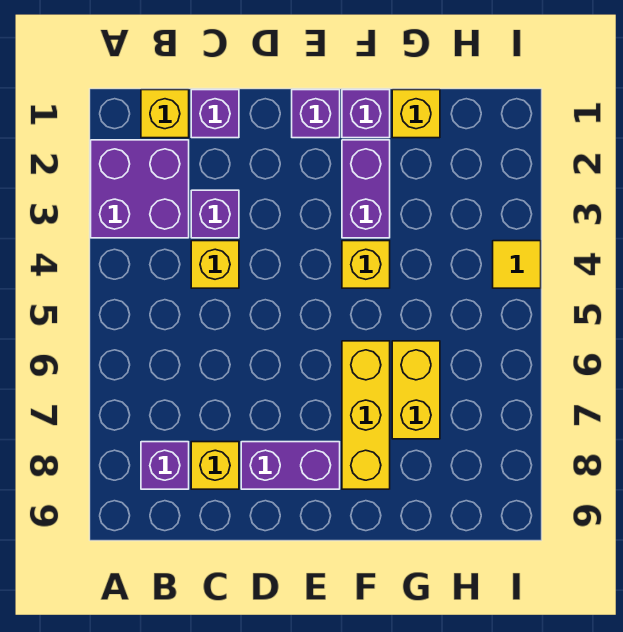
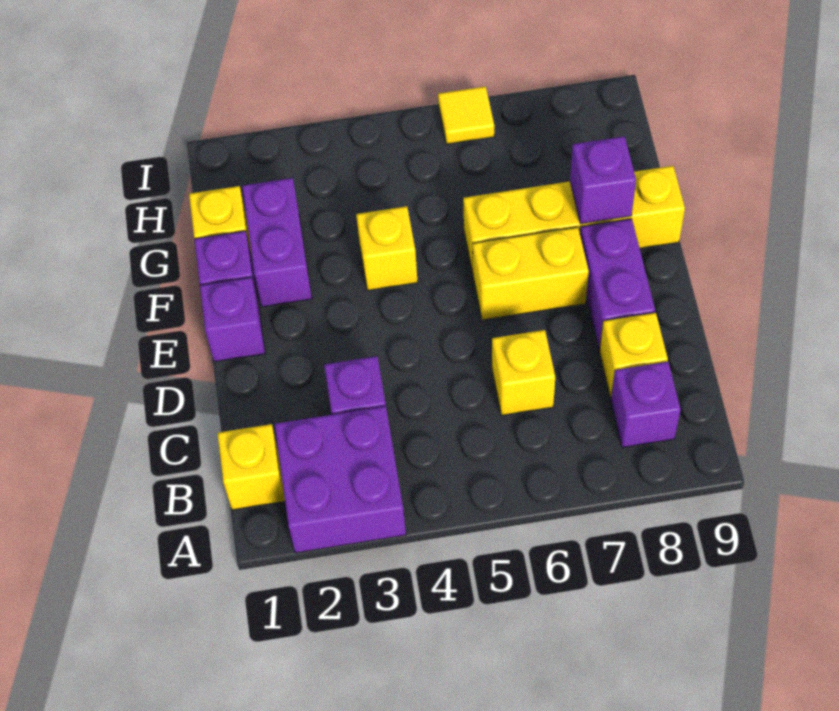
purple 1x1 brick [191,90,239,138] -> purple 1x1 brick moved to [570,136,636,224]
yellow 1x1 brick [191,241,239,288] -> yellow 1x1 brick moved to [492,330,555,415]
purple 1x2 brick [342,140,390,238] -> purple 1x2 brick turned to [242,178,312,307]
yellow 1x3 brick [342,341,390,489] -> yellow 1x4 brick [463,166,685,273]
yellow 1x2 brick [392,341,440,439] -> yellow 1x2 brick moved to [473,227,589,320]
yellow 1x1 tile [493,241,541,288] -> yellow 1x1 tile moved to [438,86,494,144]

